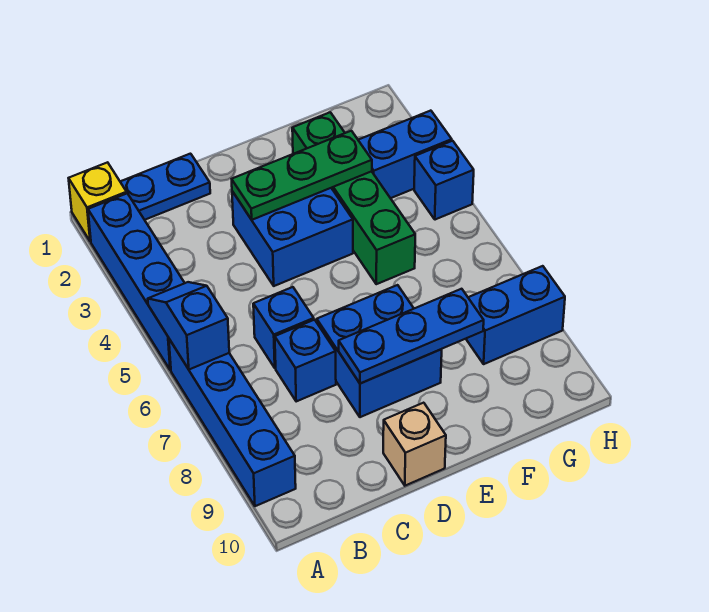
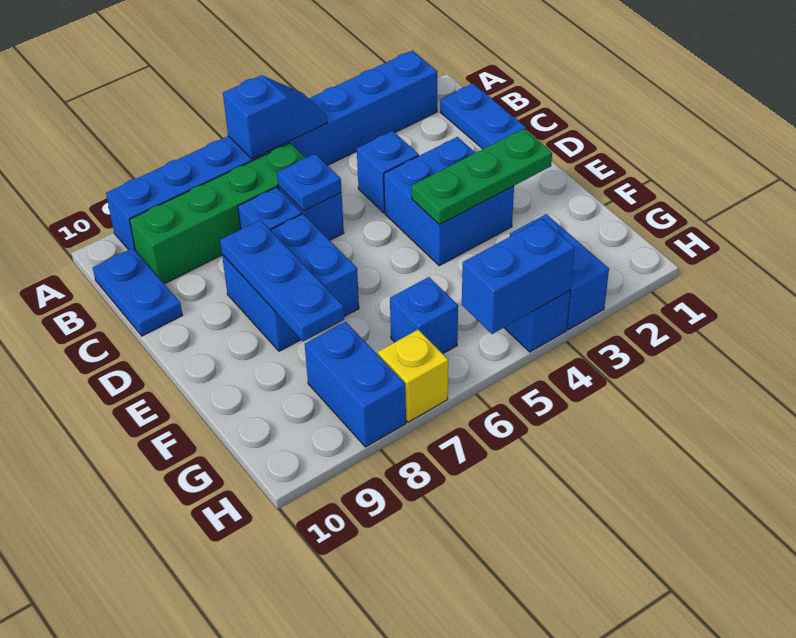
yellow 1x1 brick [69,162,127,242] -> yellow 1x1 brick moved to [378,330,448,422]
none -> blue 1x2 plate [93,248,182,336]
none -> blue 1x1 brick [357,131,419,213]
none -> blue 1x1 plate [277,154,341,211]
green 1x3 plate [232,131,372,220] -> green 1x3 plate turned to [412,129,552,224]
tan 1x1 brick [383,403,446,486] -> none
green 1x4 brick [292,112,415,284] -> green 1x4 brick moved to [130,143,305,284]
none -> blue 1x1 brick [390,277,458,354]
none -> blue 1x2 brick [462,219,575,334]

